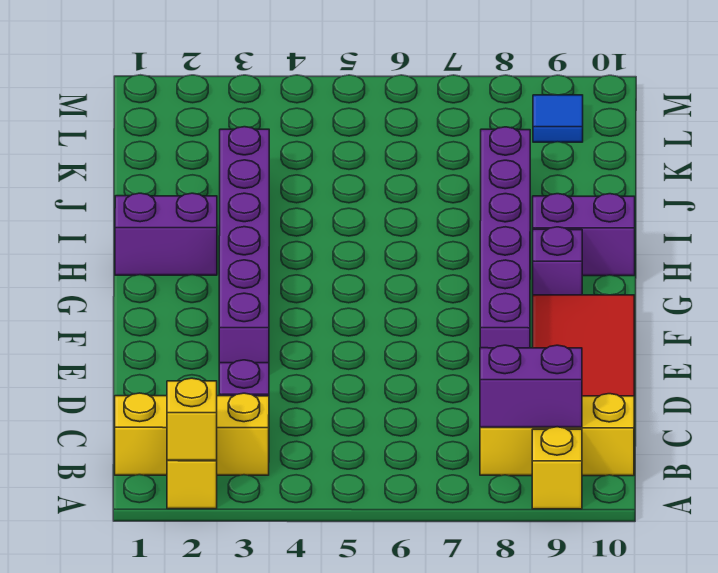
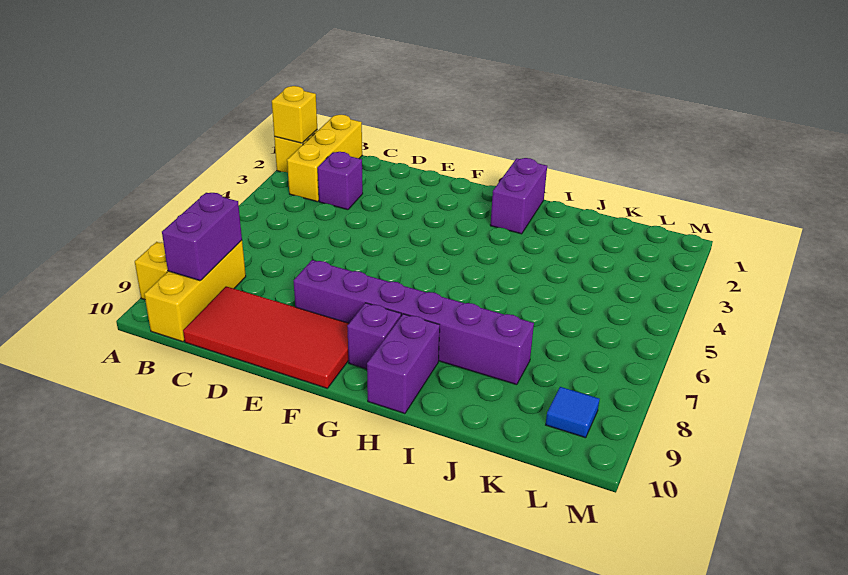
purple 1x6 brick [219,127,269,363] -> none

